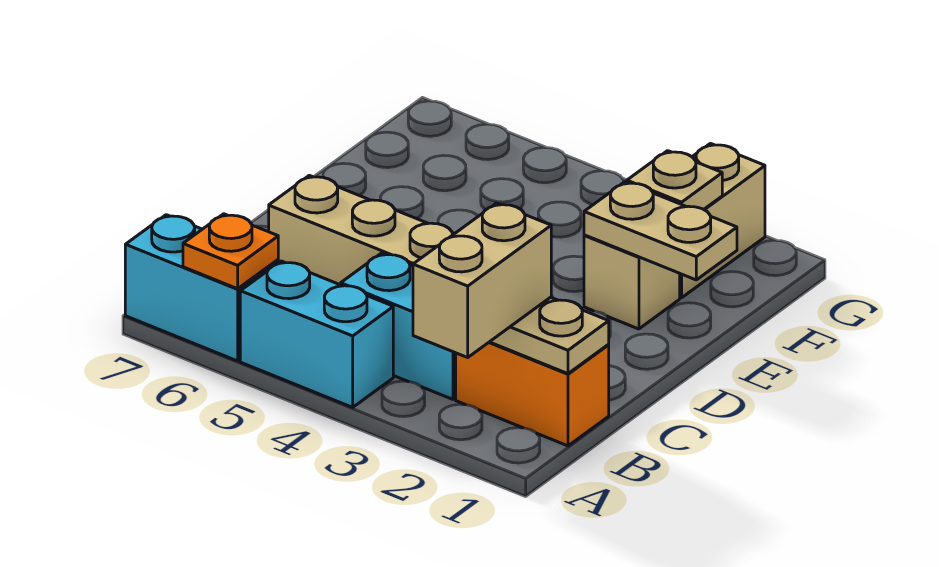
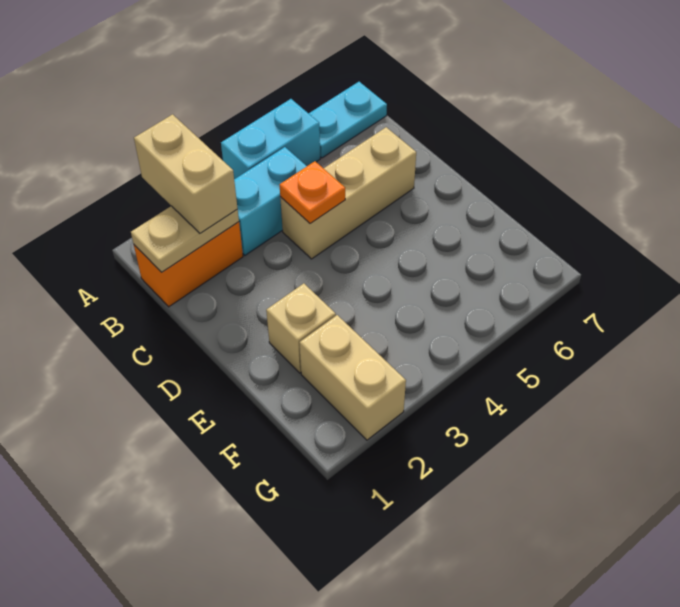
cyan 1x2 brick [125,215,278,361] -> cyan 1x2 plate [309,82,387,158]
orange 1x1 plate [183,214,278,289] -> orange 1x1 plate moved to [280,161,345,223]
tan 1x2 plate [584,182,737,280] -> none
tan 1x1 plate [627,151,722,209] -> none

